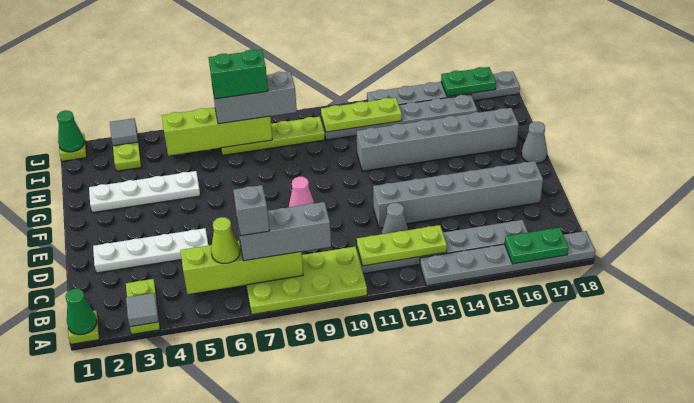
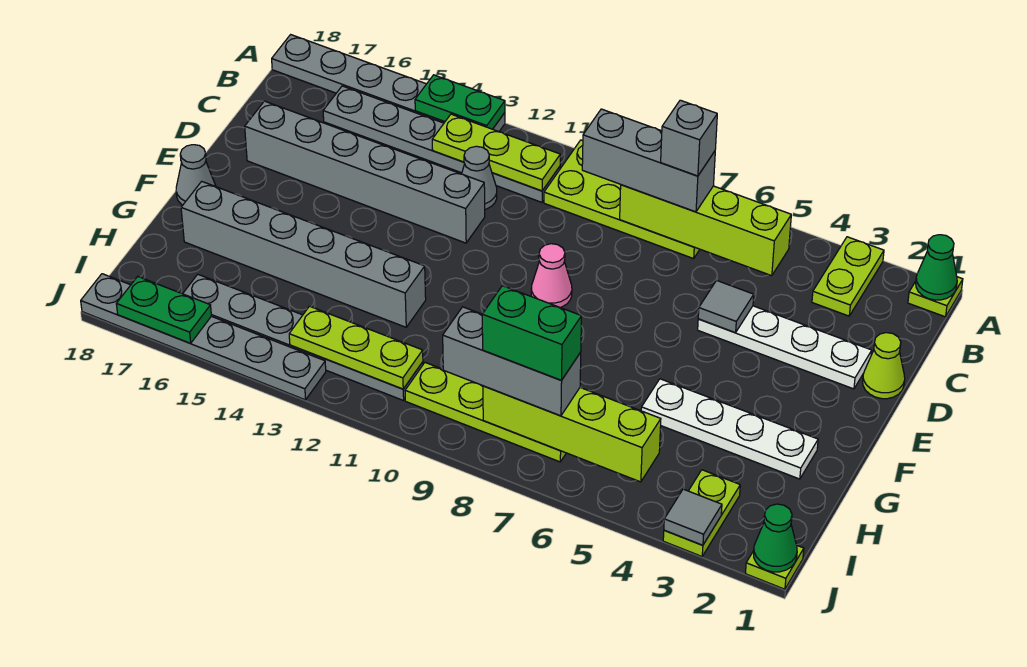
grey 1x1 tile [126,293,159,327] -> grey 1x1 tile moved to [698,281,754,333]
green 1x2 plate [505,227,569,264] -> green 1x2 plate moved to [415,75,505,129]
lime 1x1 cone [211,217,240,263] -> lime 1x1 cone moved to [863,333,905,399]

